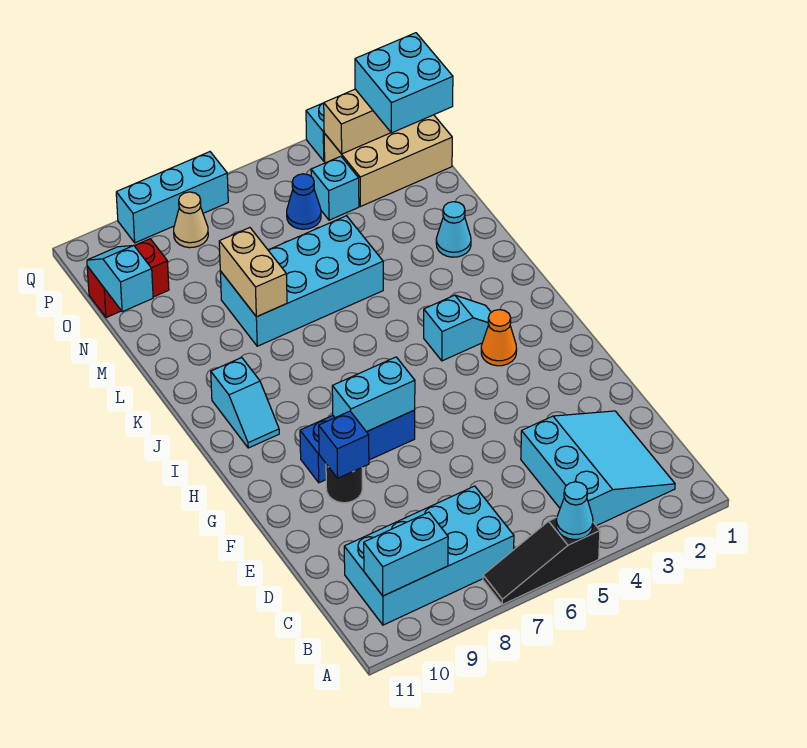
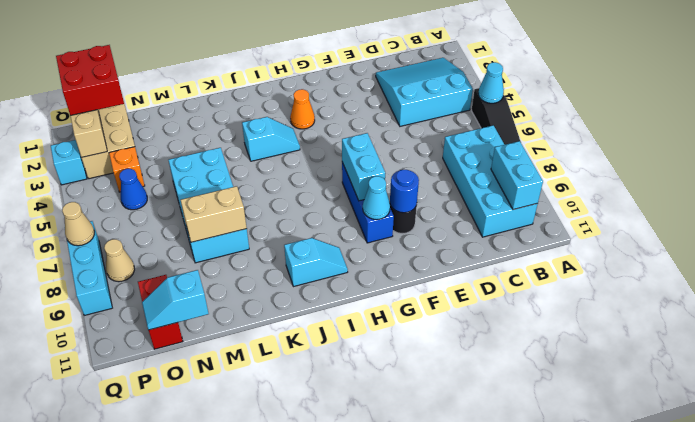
blue 1x1 brick [319,411,369,478] -> blue 1x1 round brick [390,170,419,213]
cyan 1x2 slope [424,295,491,361] -> cyan 1x2 slope turned to [242,117,300,161]
cyan 1x1 cone [436,202,471,257] -> cyan 1x1 cone moved to [363,176,390,220]
cyan 2x2 brick [355,33,453,133] -> red 2x2 brick [56,45,124,116]
cyan 1x1 brick [311,156,359,220] -> orange 1x1 brick [109,147,145,192]
none -> tan 1x1 cone [62,202,94,246]

